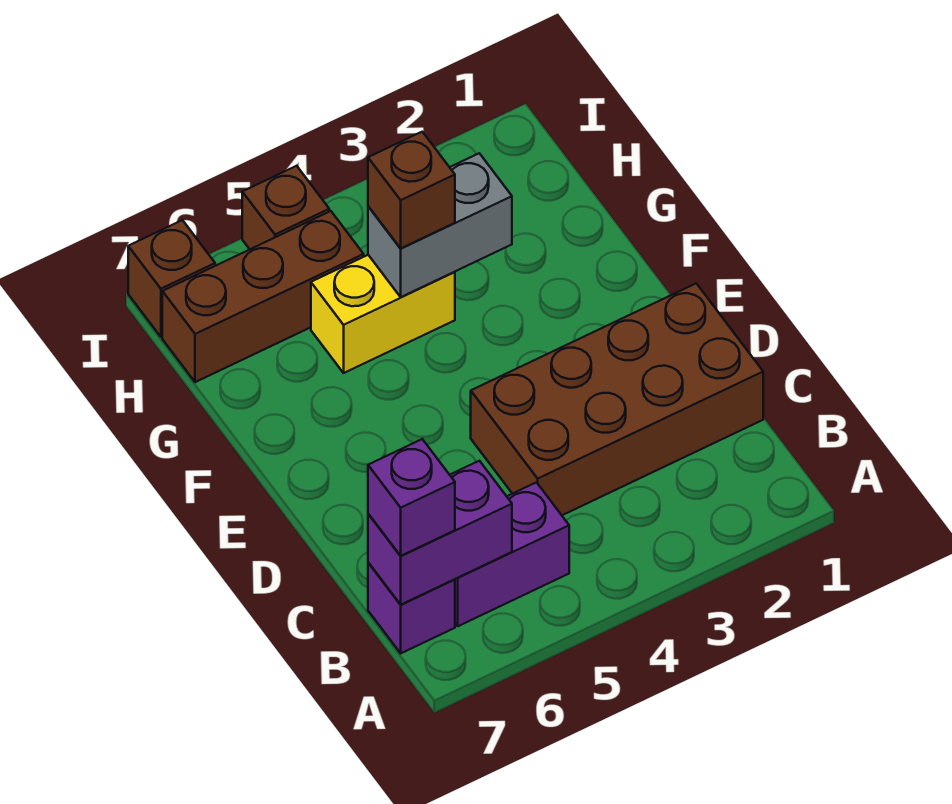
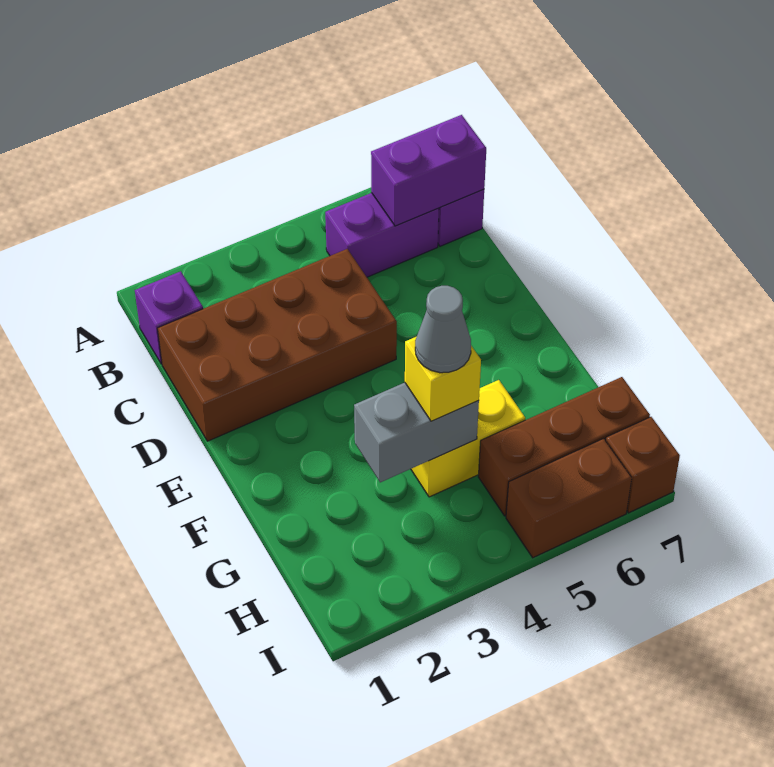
purple 1x1 brick [368,439,455,556] -> purple 1x1 brick moved to [135,271,203,364]
brown 1x1 brick [368,132,455,248] -> yellow 1x1 brick [405,337,481,421]
none -> grey 1x1 cone [415,286,471,373]
brown 1x1 brick [242,166,329,249] -> brown 1x2 brick [506,439,632,558]

